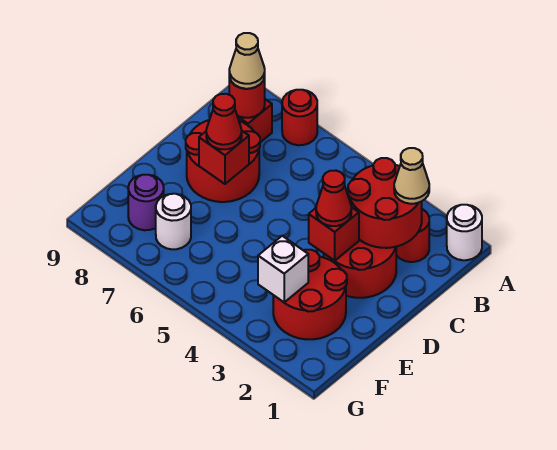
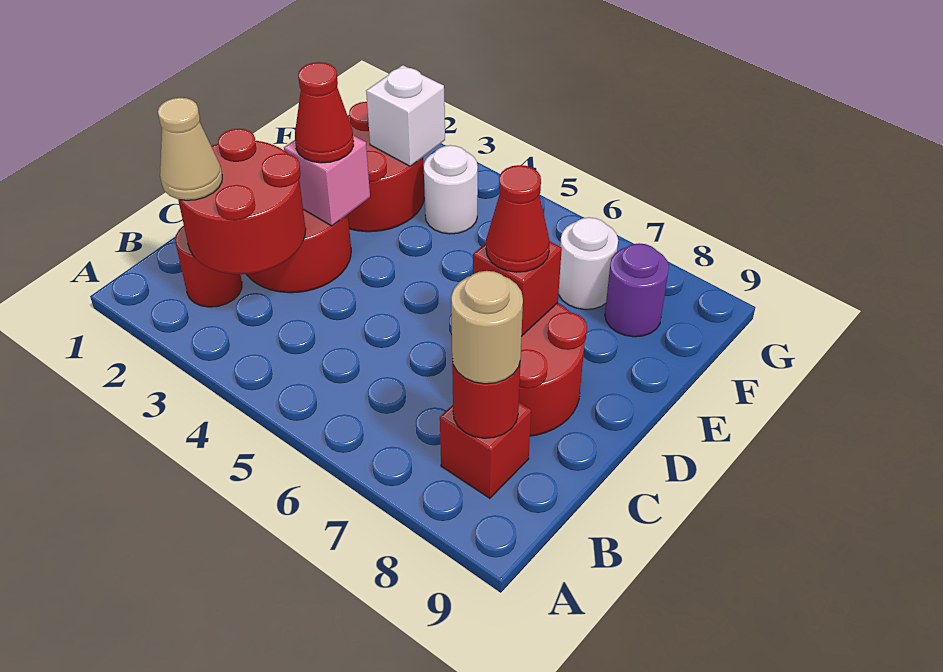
white 1x1 round brick [447,205,482,260] -> white 1x1 round brick moved to [424,145,478,234]
red 1x1 round brick [282,90,317,145] -> none
tan 1x1 cone [229,33,265,89] -> tan 1x1 round brick [451,271,523,384]
red 1x1 brick [309,207,359,261] -> pink 1x1 brick [284,135,370,226]

